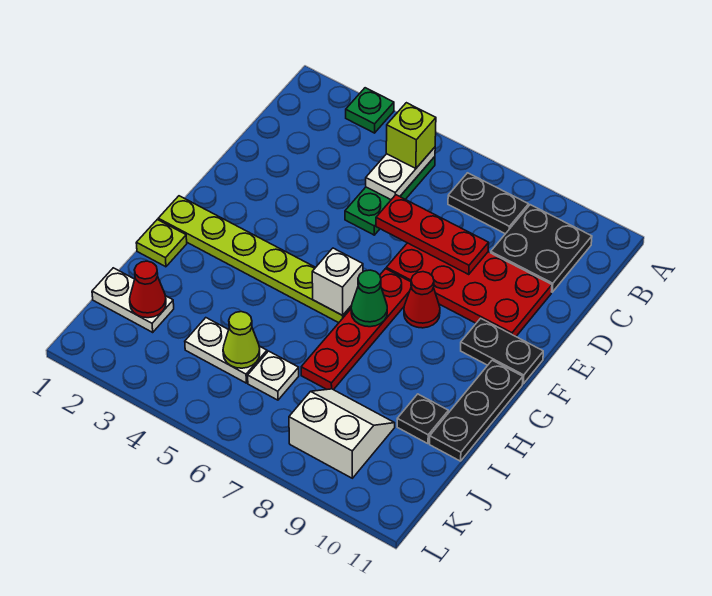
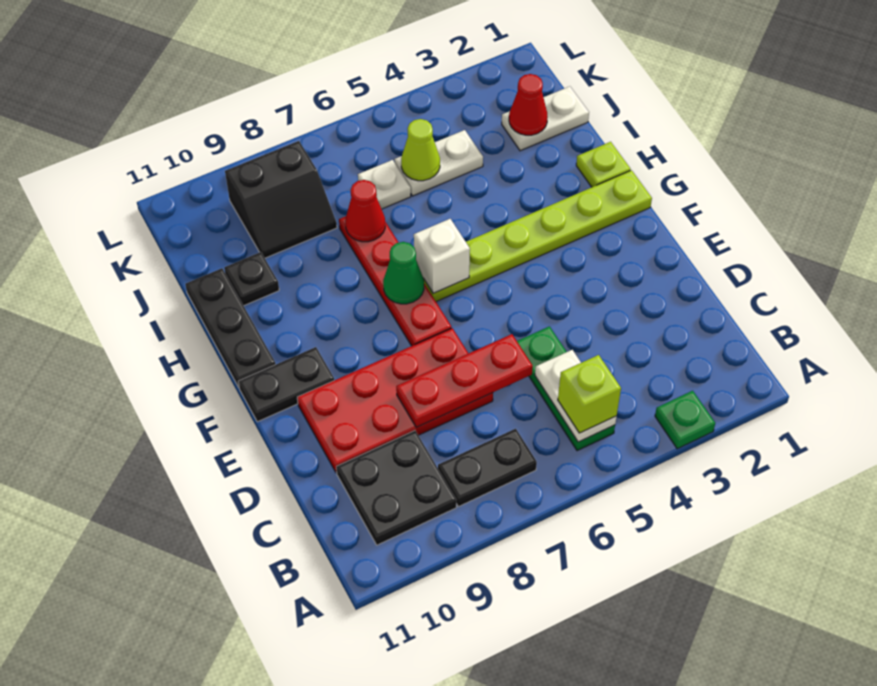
red 1x1 cone [404,272,440,328] -> red 1x1 cone moved to [345,180,385,242]
white 2x2 slope [289,389,395,478] -> black 2x2 slope [225,141,337,258]

